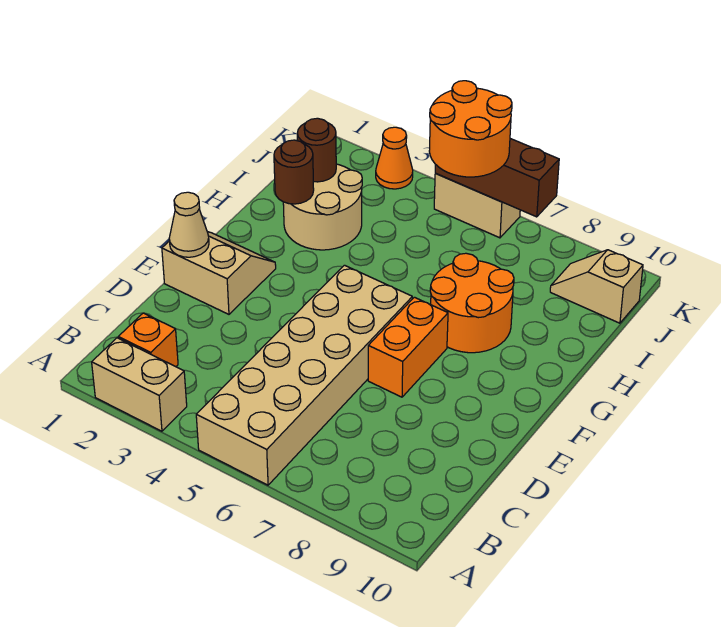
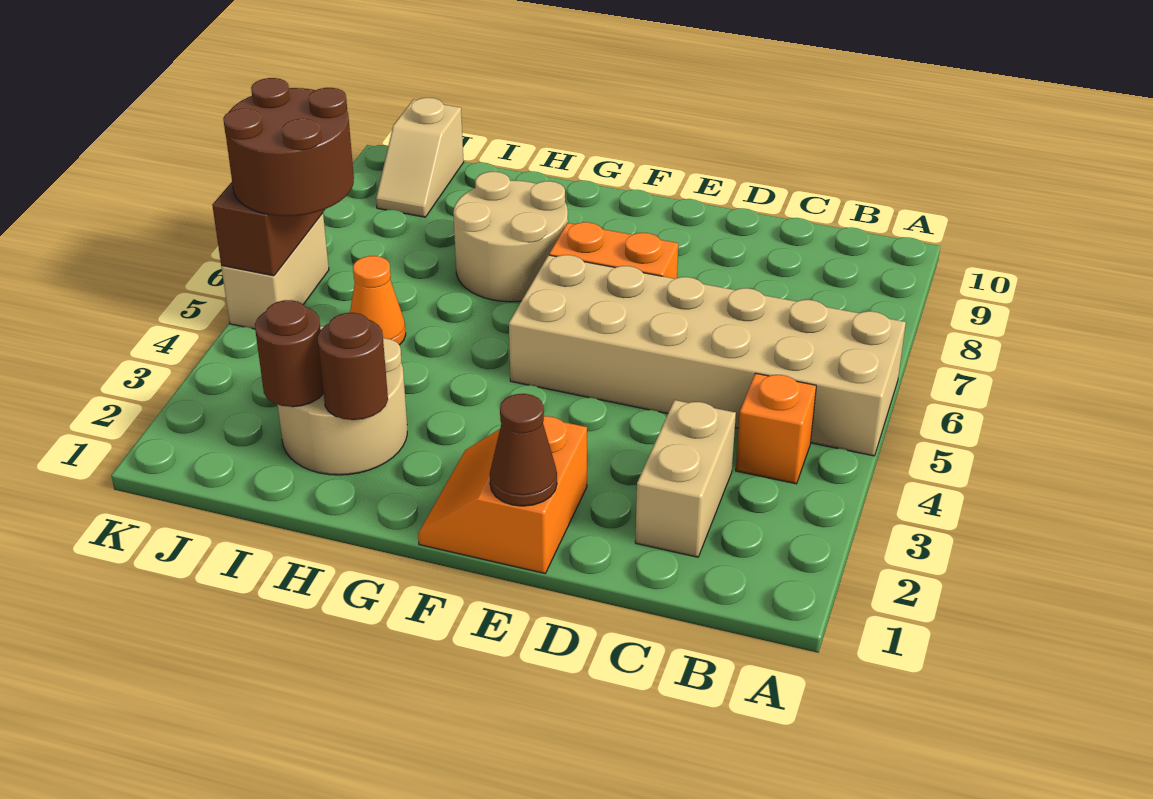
tan 1x2 brick [92,338,187,431] -> tan 1x2 brick moved to [635,400,736,557]
orange 1x1 brick [118,313,178,367] -> orange 1x1 brick moved to [736,373,816,484]
tan 2x2 slope [162,232,276,314] -> orange 2x2 slope [418,416,587,573]
tan 1x1 cone [169,192,209,257] -> brown 1x1 cone [490,394,557,506]
orange 2x2 round brick [430,253,514,353] -> tan 2x2 round brick [453,172,568,302]
orange 2x2 round brick [429,81,512,177] -> brown 2x2 round brick [223,78,354,216]
orange 1x1 cone [376,127,413,189] -> orange 1x1 cone moved to [350,256,406,345]

